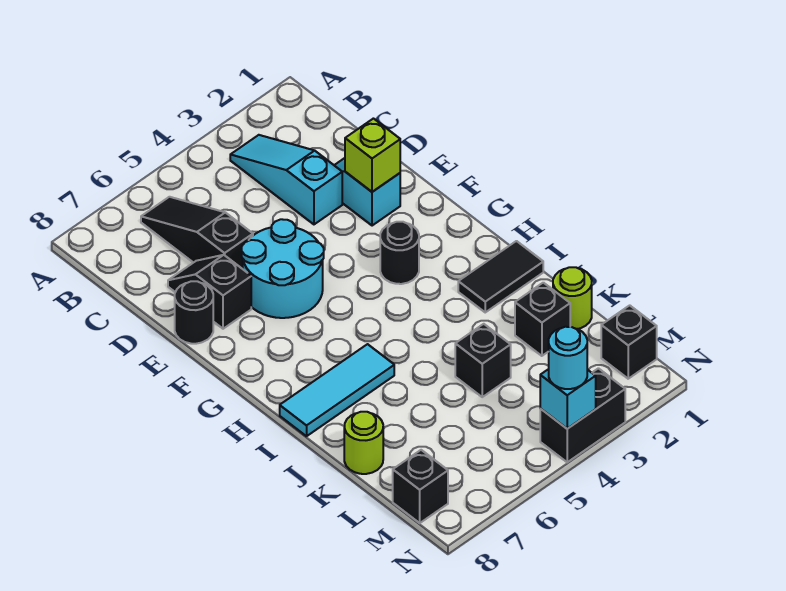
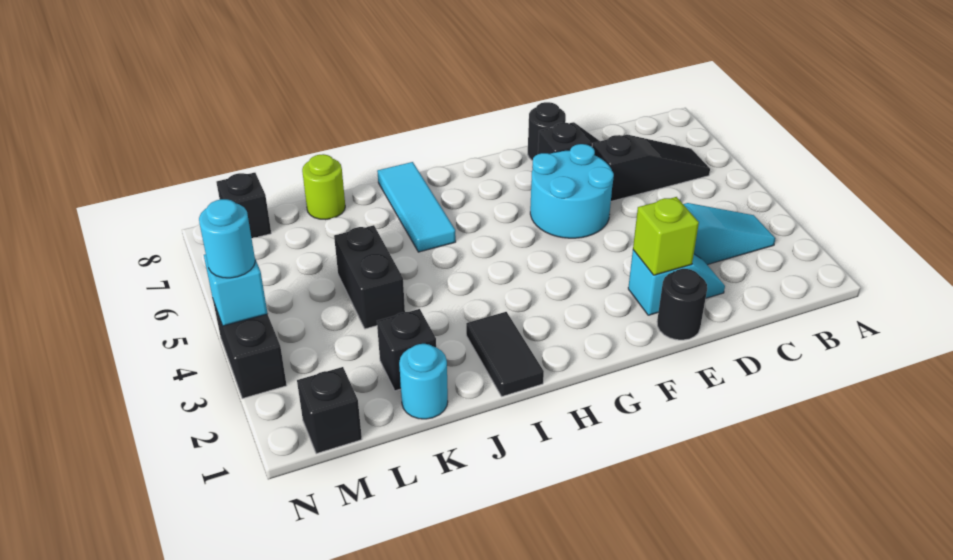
black 1x1 round brick [380,222,419,284] -> black 1x1 round brick moved to [657,269,707,340]
lime 1x1 round brick [553,267,592,329] -> cyan 1x1 round brick [399,344,448,419]
black 1x1 brick [455,324,511,397] -> black 1x2 brick [334,225,405,329]

